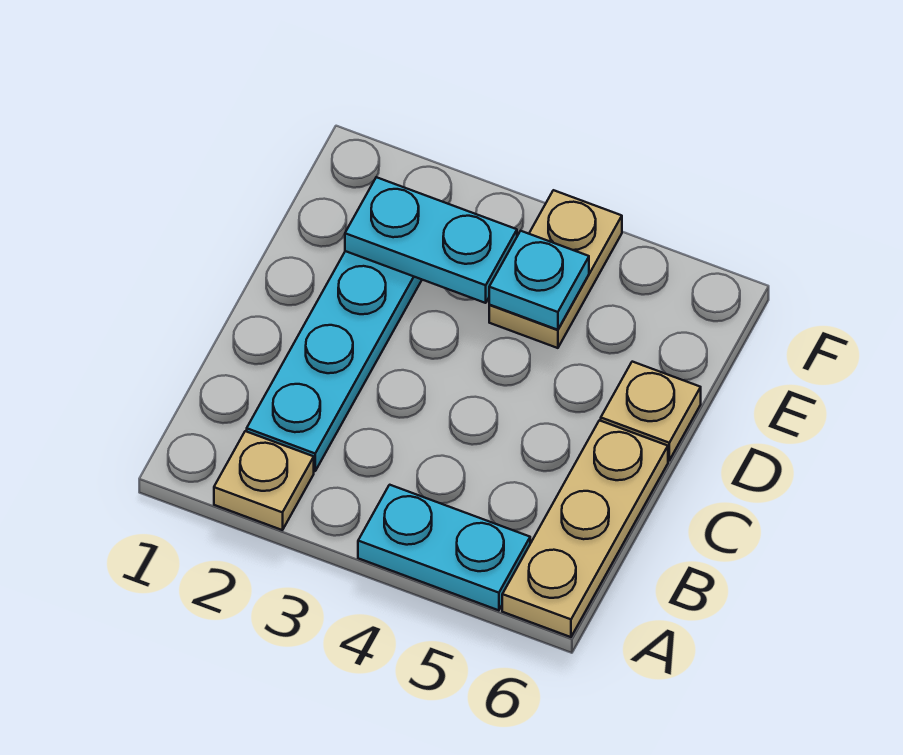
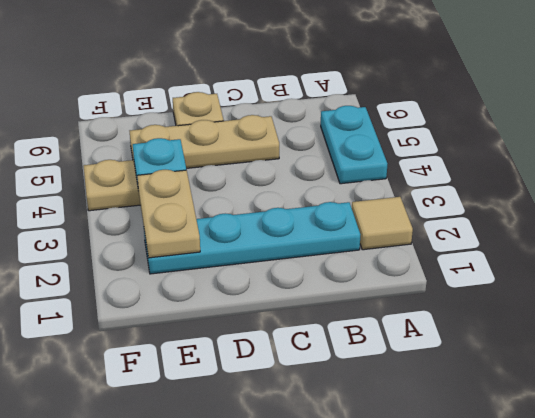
tan 1x1 plate [214,431,314,530] -> tan 1x1 tile [352,197,413,250]
tan 1x3 plate [502,420,668,637] -> tan 1x3 plate moved to [130,115,279,168]
cyan 1x2 plate [345,177,517,303] -> tan 1x2 plate [137,170,200,258]

